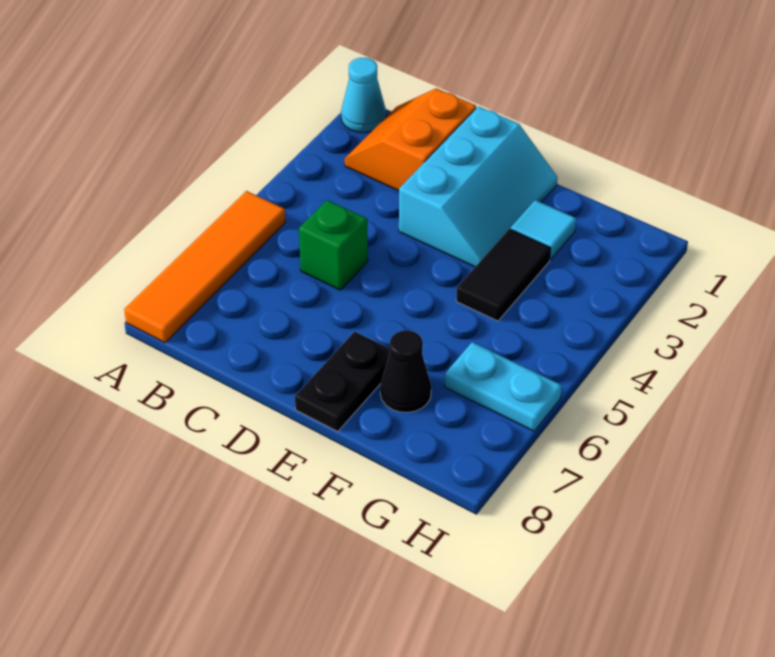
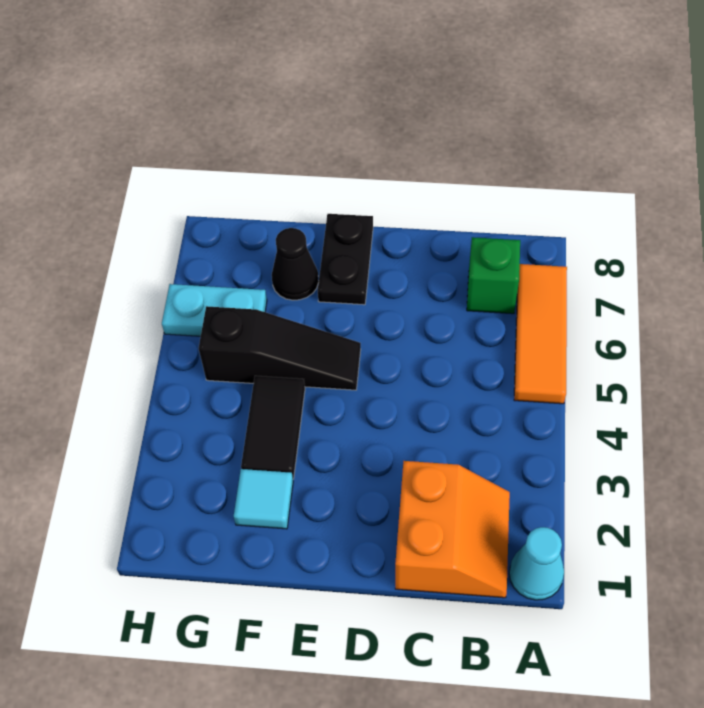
orange 1x4 tile [124,191,285,343] -> orange 1x3 tile [514,264,567,404]
green 1x1 brick [299,200,368,290] -> green 1x1 brick moved to [467,237,520,314]
cyan 2x3 slope [399,106,558,267] -> none
none -> black 1x3 slope [199,306,361,390]

